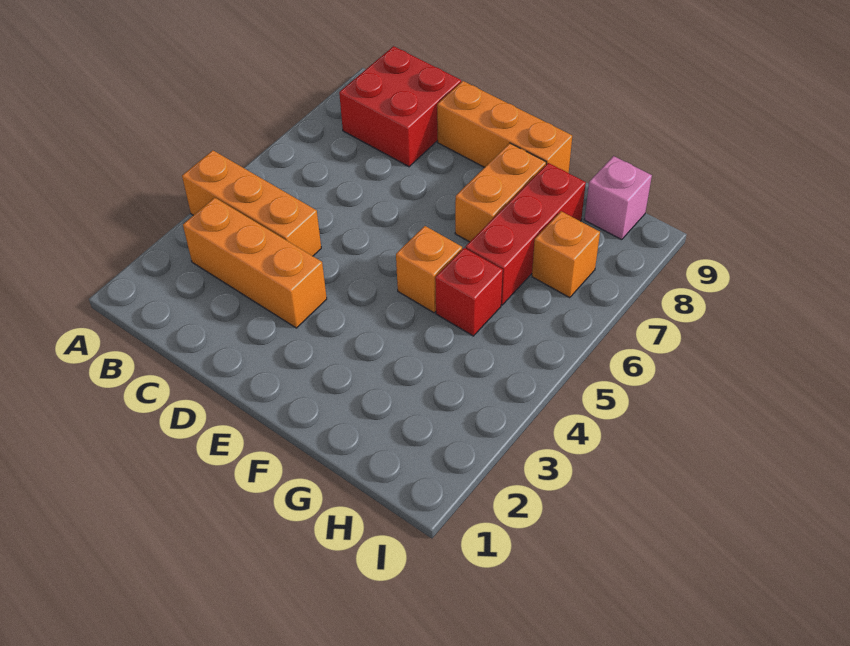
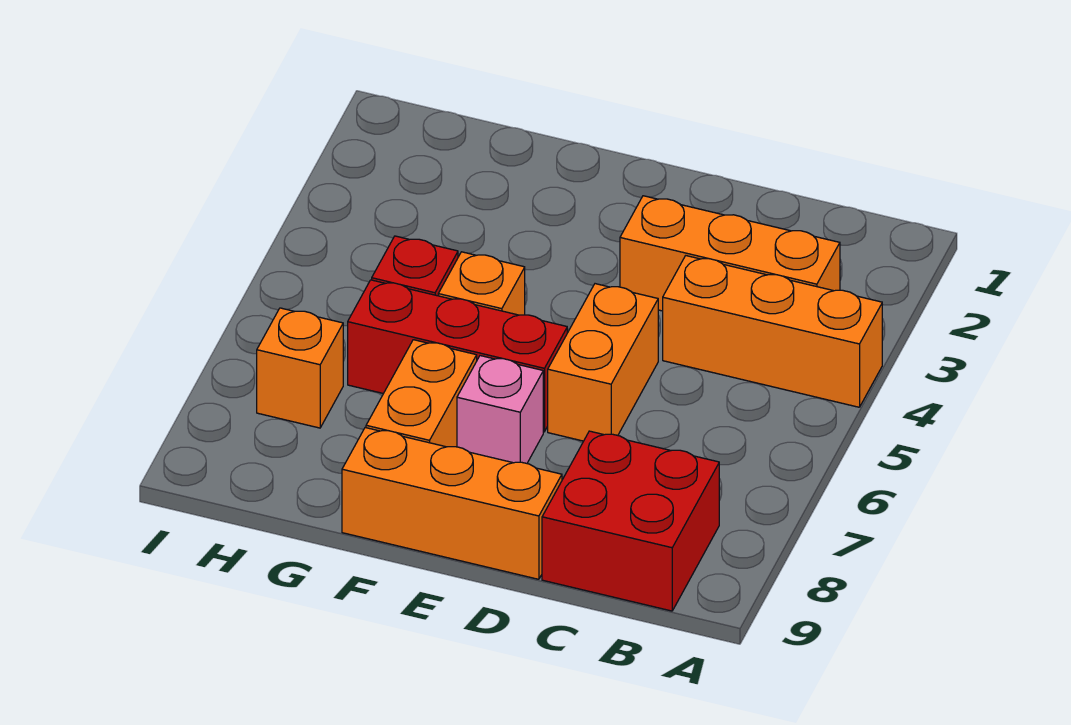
none -> orange 1x2 brick [548,284,658,441]
red 1x3 brick [466,163,586,305] -> red 1x3 brick turned to [348,280,567,432]
pink 1x1 brick [584,156,652,240] -> pink 1x1 brick moved to [457,356,543,463]

